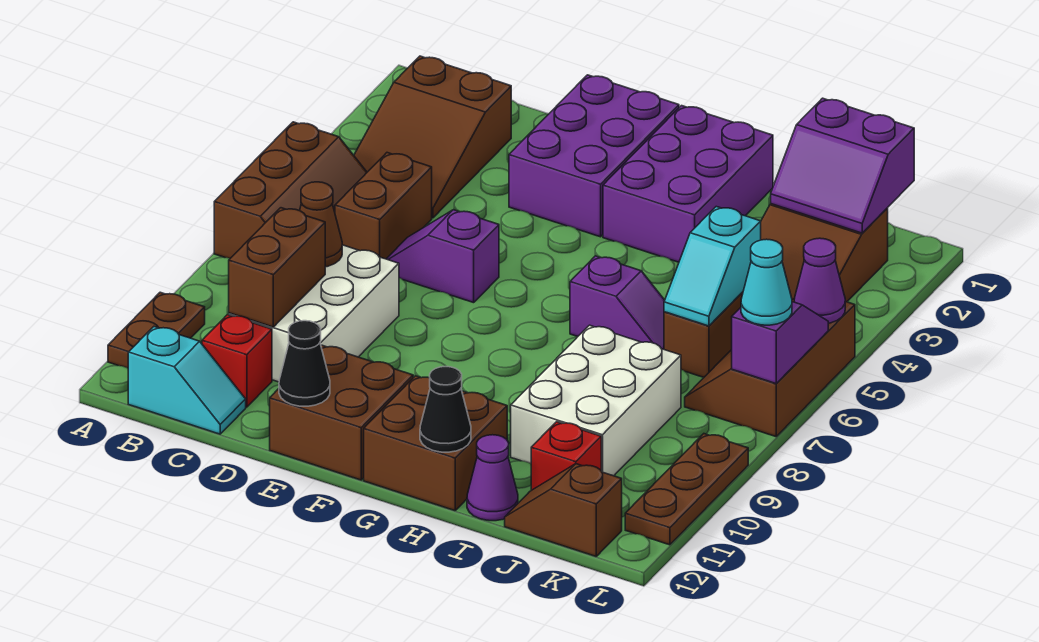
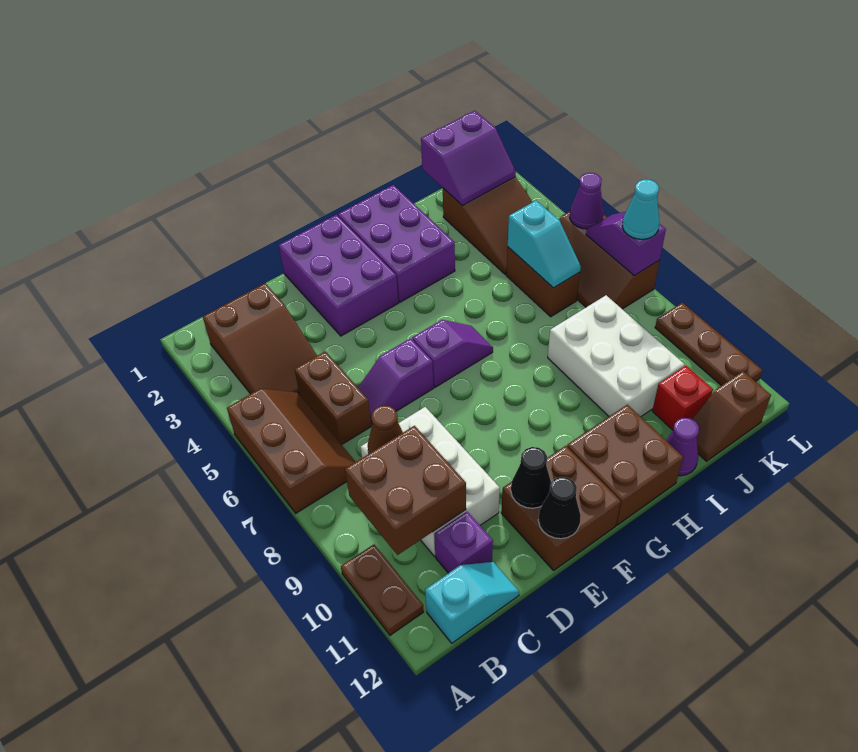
brown 1x2 brick [229,208,325,327] -> brown 2x2 brick [345,426,466,555]
red 1x1 brick [202,315,272,407] -> purple 1x1 brick [434,512,493,573]
purple 1x2 slope [570,256,665,349] -> purple 1x2 slope moved to [412,320,493,387]
black 1x1 cone [420,366,471,452] -> black 1x1 cone moved to [511,447,551,508]

